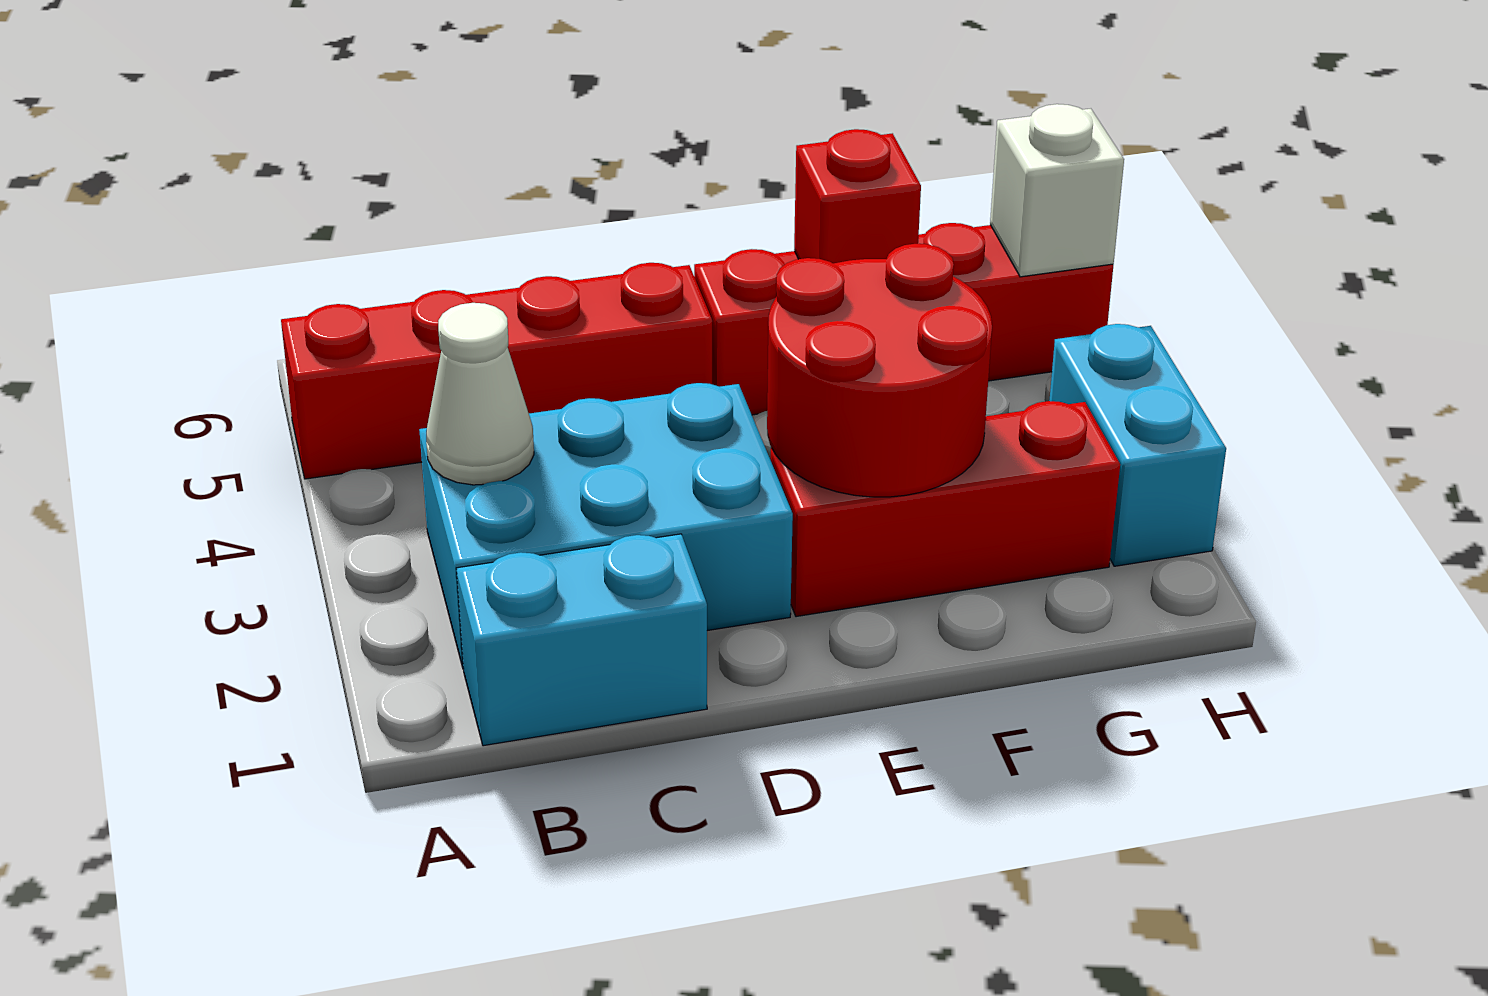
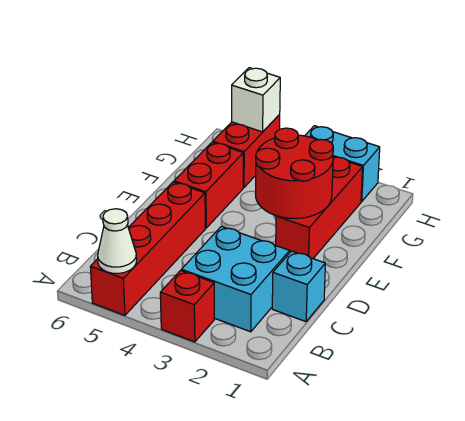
cyan 1x2 brick [456,534,707,746] -> cyan 1x1 brick [272,251,325,322]
cyan 2x3 brick [419,383,793,669] -> cyan 2x2 brick [181,226,290,332]
white 1x1 cone [426,303,534,485] -> white 1x1 cone moved to [98,209,137,273]
red 1x1 brick [794,129,921,263] -> red 1x1 brick moved to [160,271,214,342]

